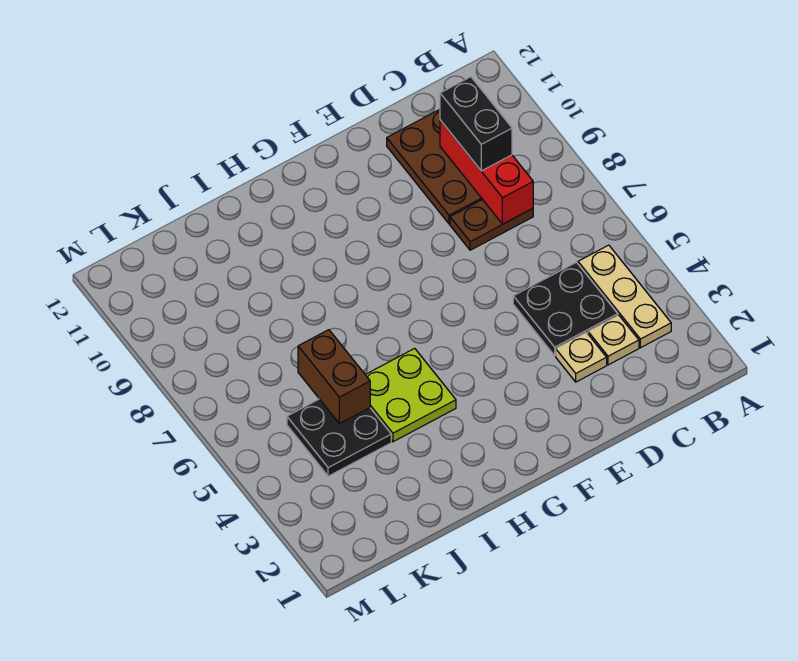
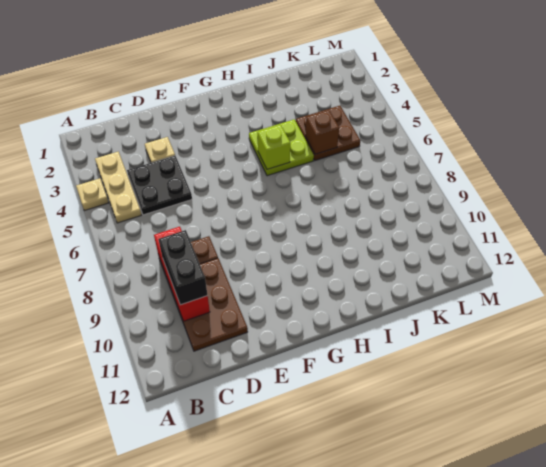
tan 1x1 plate [588,315,639,365] -> tan 1x1 plate moved to [76,178,109,211]
none -> lime 1x1 brick [258,125,290,169]
black 2x2 plate [287,399,391,476] -> brown 2x2 plate [296,106,360,161]
brown 1x2 brick [298,330,370,424] -> brown 1x1 brick [305,110,339,154]

